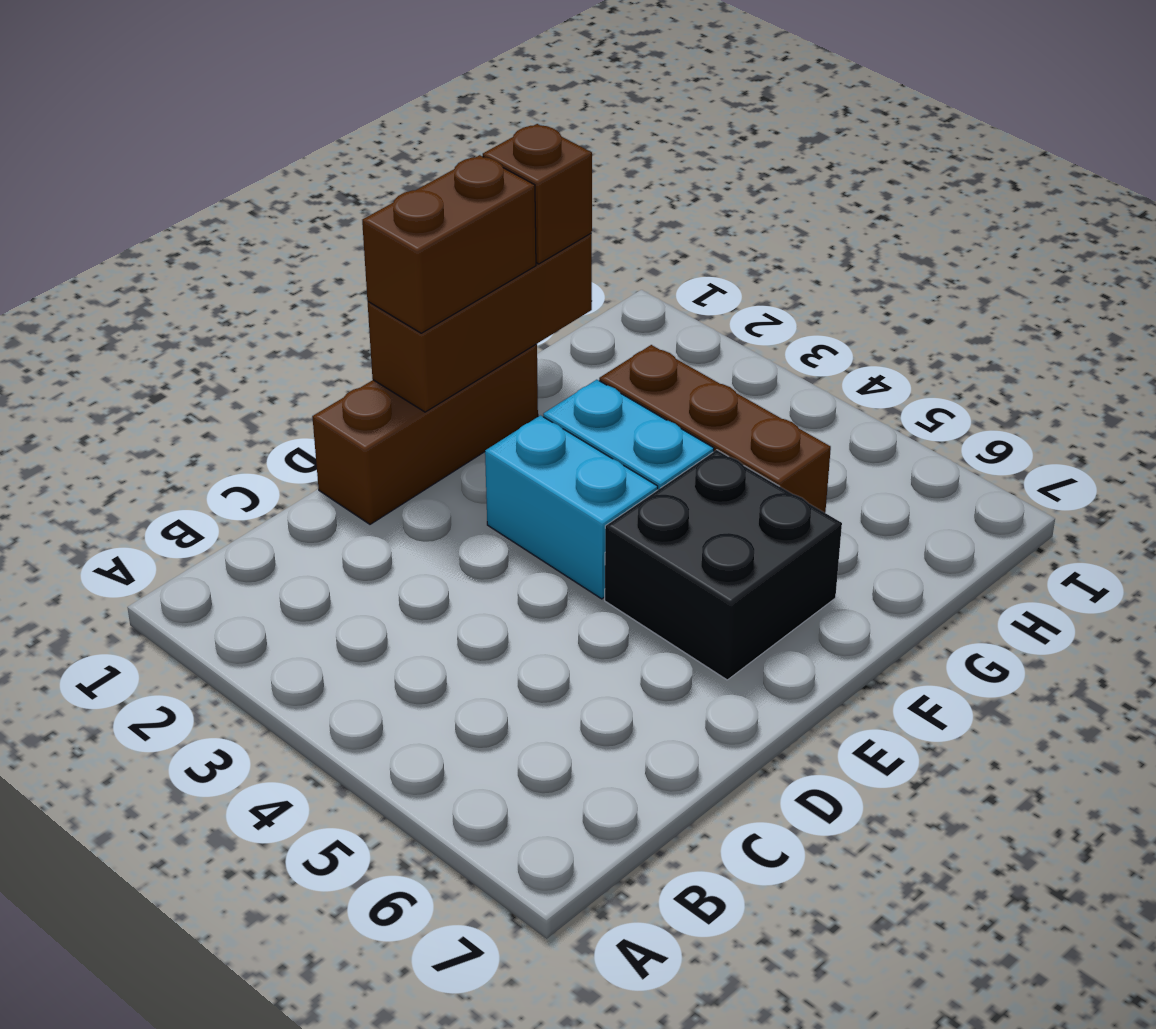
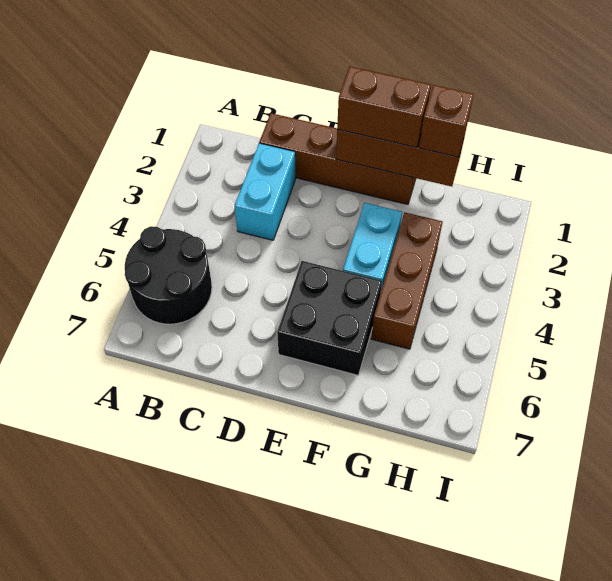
none -> black 2x2 round brick [125,226,212,324]
brown 1x3 brick [312,344,538,524] -> brown 1x4 brick [259,113,416,204]
cyan 1x2 brick [485,415,658,599] -> cyan 1x2 brick moved to [235,143,296,240]

